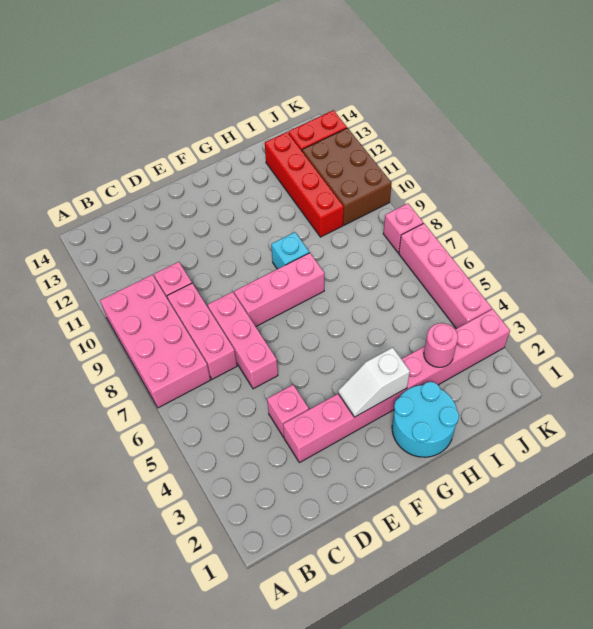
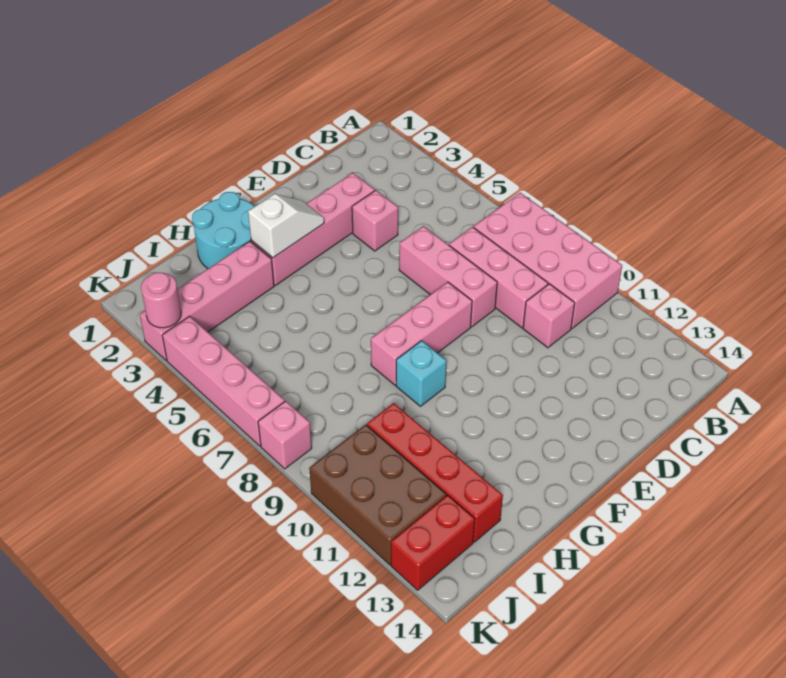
pink 1x1 round brick [424,323,458,367] -> pink 1x1 round brick moved to [141,273,181,328]

